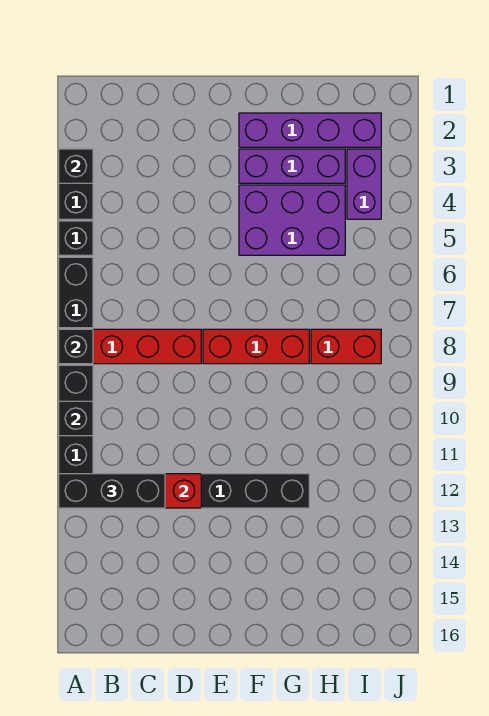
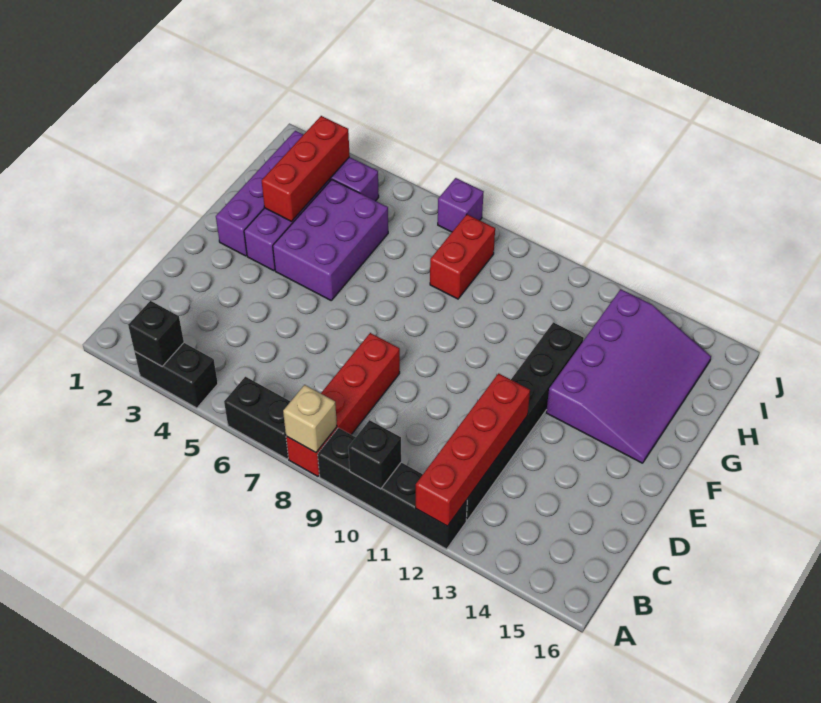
black 1x1 brick [59,221,93,255] -> none
black 1x1 brick [59,329,93,364] -> tan 1x1 brick [283,385,337,453]
black 1x3 brick [59,474,165,508] -> none
red 1x3 brick [203,329,309,364] -> red 1x3 brick moved to [262,116,350,221]
none -> purple 3x4 slope [546,289,711,463]
none -> purple 1x1 brick [438,178,484,232]

